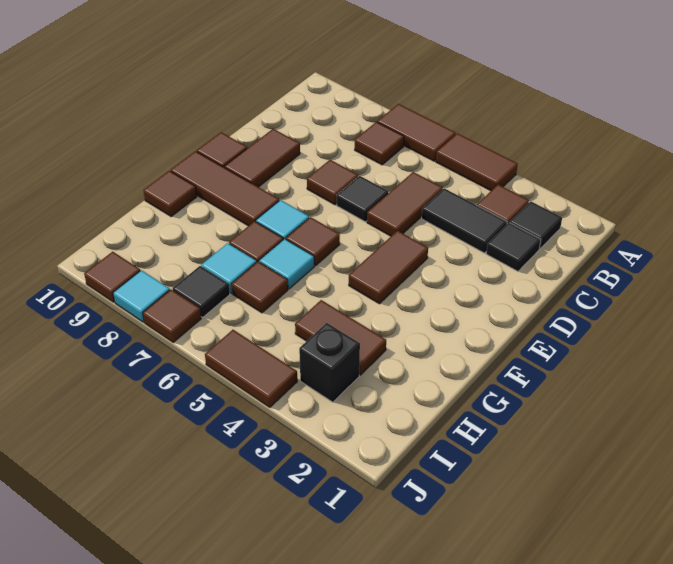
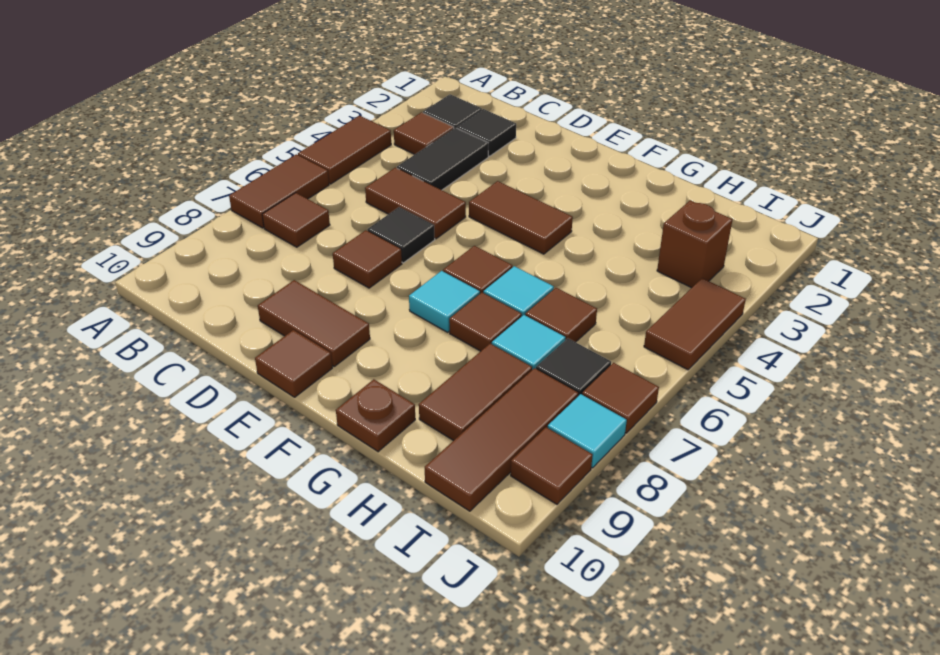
brown 1x3 tile [171,151,279,226] -> brown 1x3 tile moved to [425,368,578,511]
brown 1x1 tile [143,171,197,216] -> brown 1x1 plate [336,379,415,452]
brown 1x2 tile [295,300,386,375] -> brown 1x2 tile moved to [419,344,532,441]
black 1x1 brick [299,323,360,402] -> brown 1x1 brick [657,201,733,288]

